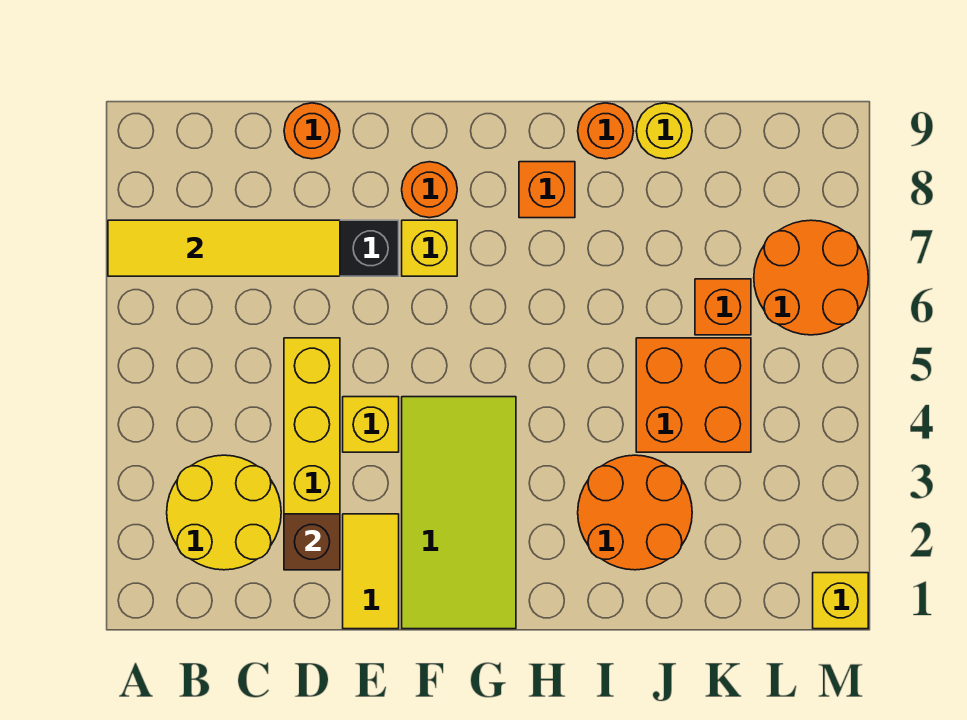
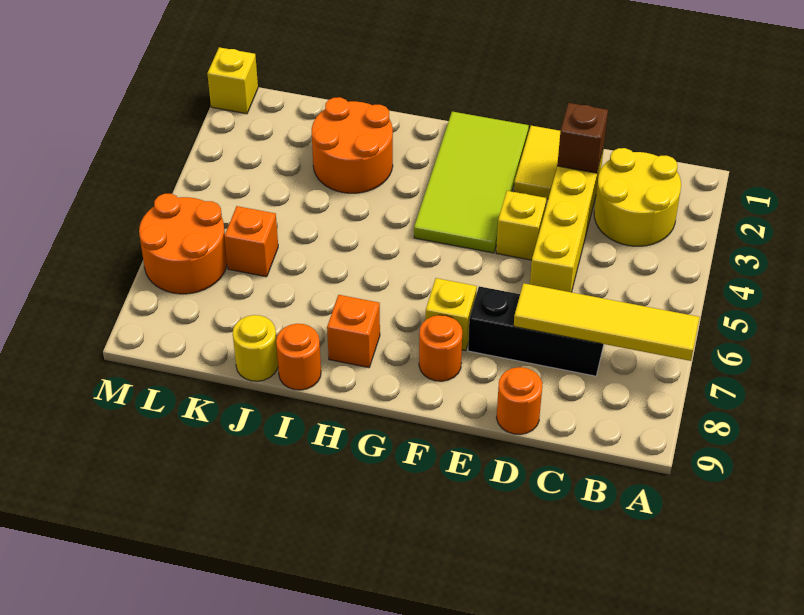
orange 2x2 brick [636,338,751,452] -> none

